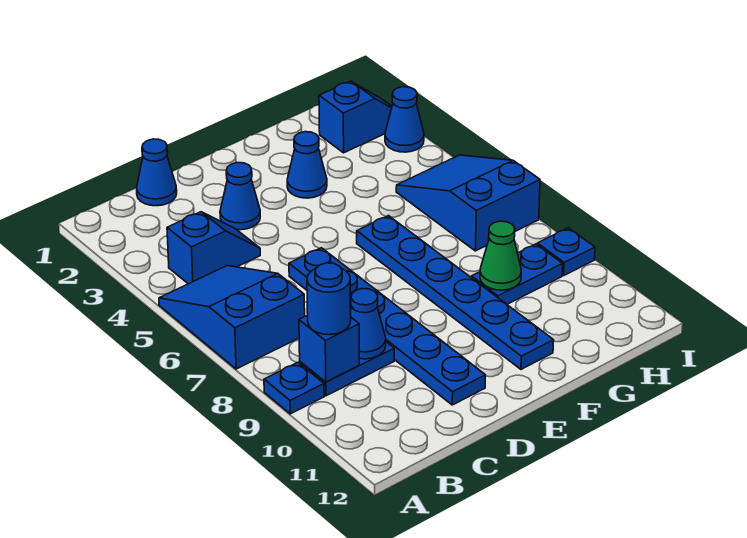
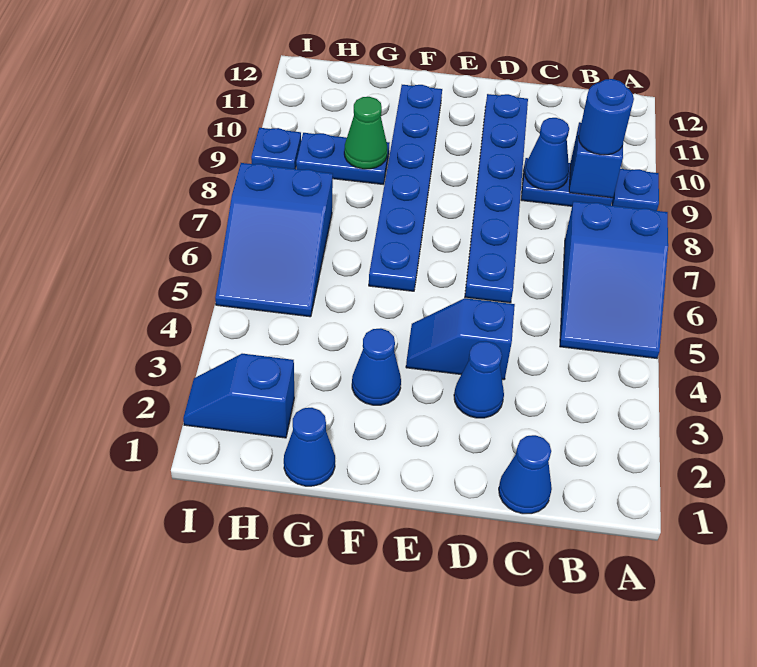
blue 1x2 slope [167,212,260,284] -> blue 1x2 slope moved to [406,298,515,380]
blue 1x1 cone [385,87,424,152] -> blue 1x1 cone moved to [284,408,335,486]

